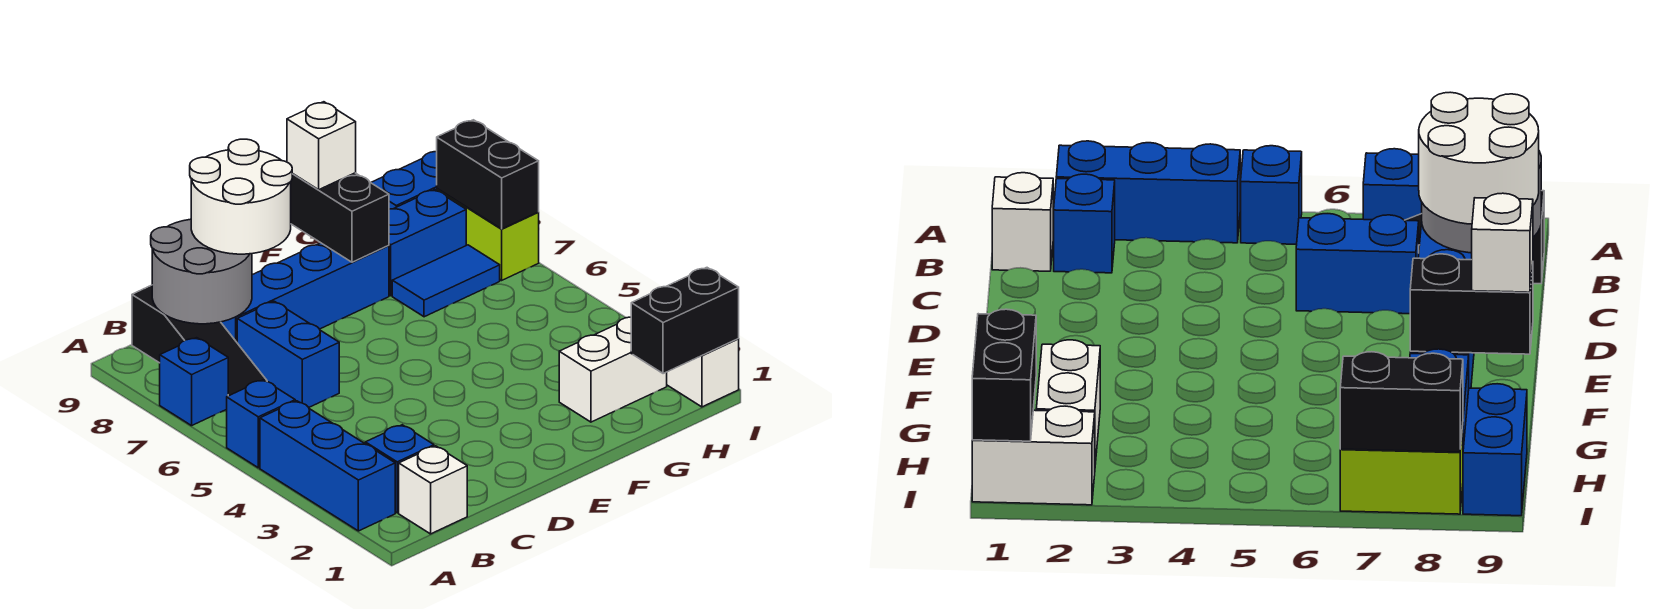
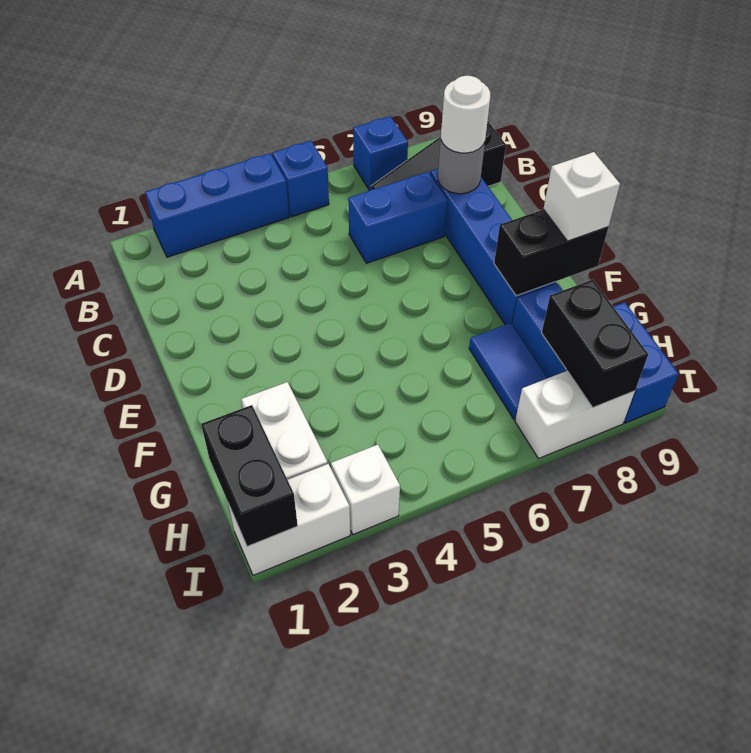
white 1x1 brick [399,446,467,534] -> white 1x1 brick moved to [331,445,400,534]
blue 1x1 brick [365,425,434,513] -> none
grey 2x2 round brick [151,219,252,324] -> grey 1x1 round brick [438,141,485,194]
white 2x2 round brick [190,139,292,254] -> white 1x1 round brick [441,76,490,153]
lime 1x2 brick [437,189,539,280] -> white 1x2 brick [515,371,635,458]
black 1x2 brick [437,120,539,229] -> black 1x2 brick turned to [542,280,648,408]

